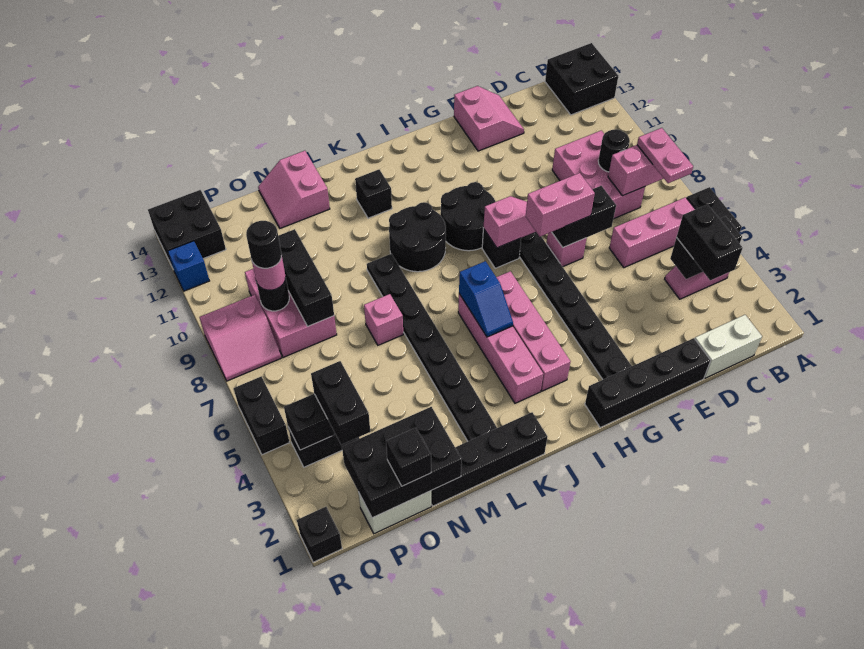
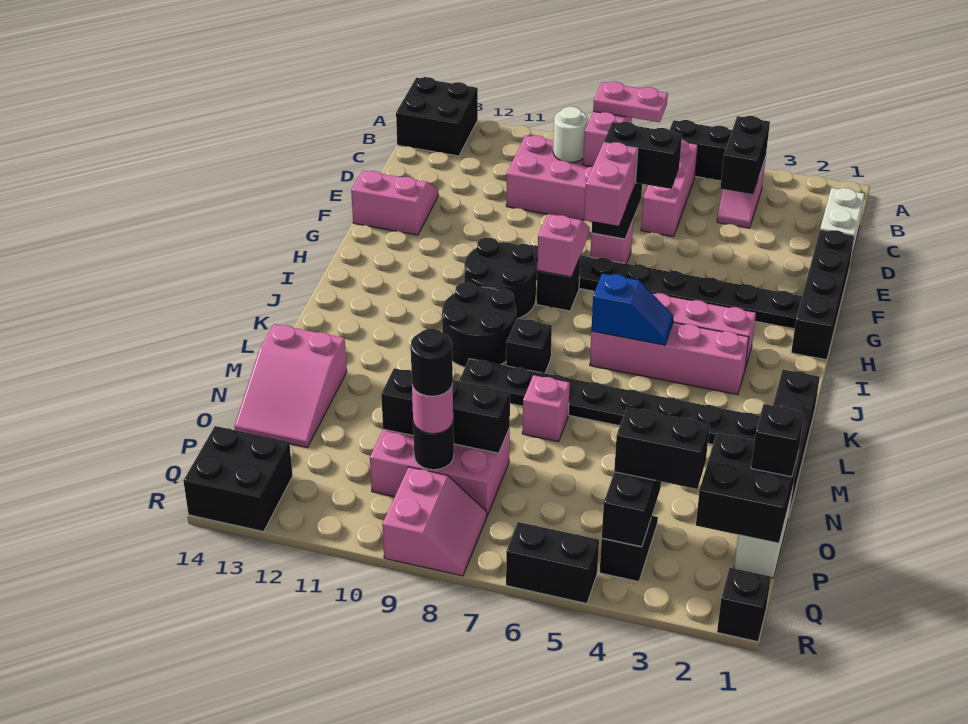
black 1x2 brick [676,204,743,280] -> black 1x2 brick moved to [604,122,682,189]
black 1x1 round brick [598,129,630,172] -> white 1x1 round brick [553,107,588,162]
black 1x1 brick [355,169,392,218] -> black 1x1 brick moved to [506,319,552,373]
pink 2x2 slope [258,151,330,228] -> pink 2x3 slope [234,324,347,447]
black 2x3 brick [342,407,462,518] -> black 2x2 brick [696,433,798,543]
blue 1x1 brick [168,241,209,291] -> none

